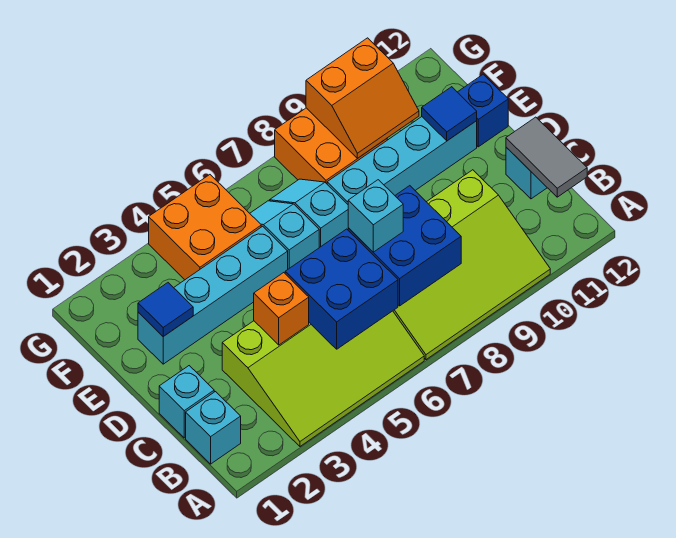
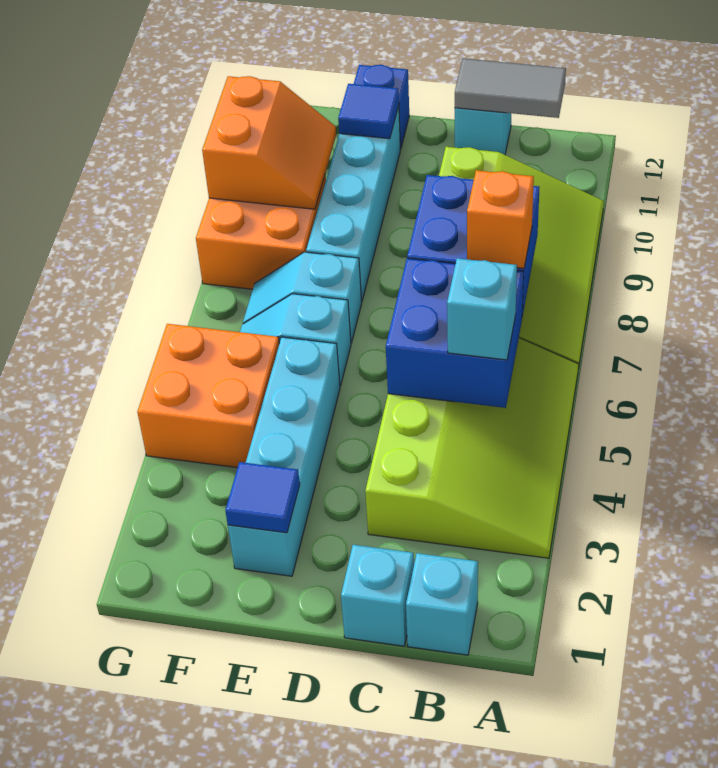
orange 1x1 brick [254,273,309,345] -> orange 1x1 brick moved to [467,170,534,268]
cyan 1x1 brick [348,180,403,252] -> cyan 1x1 brick moved to [447,258,517,360]

